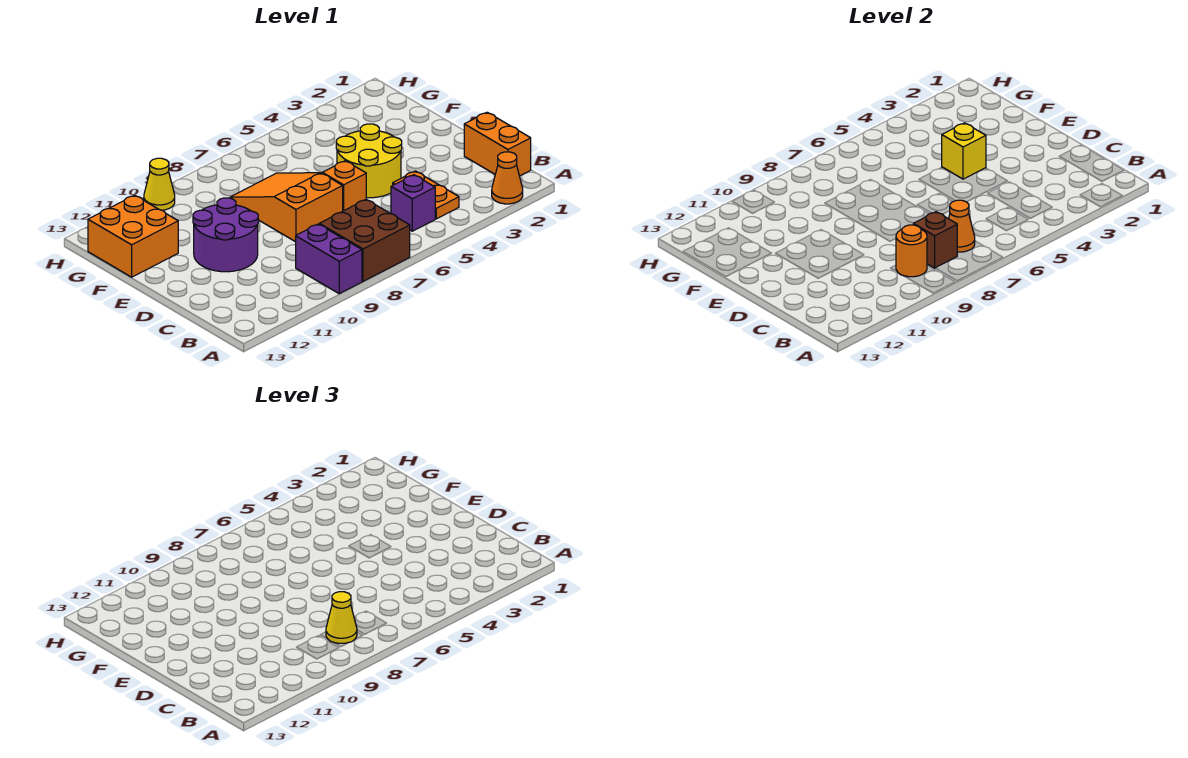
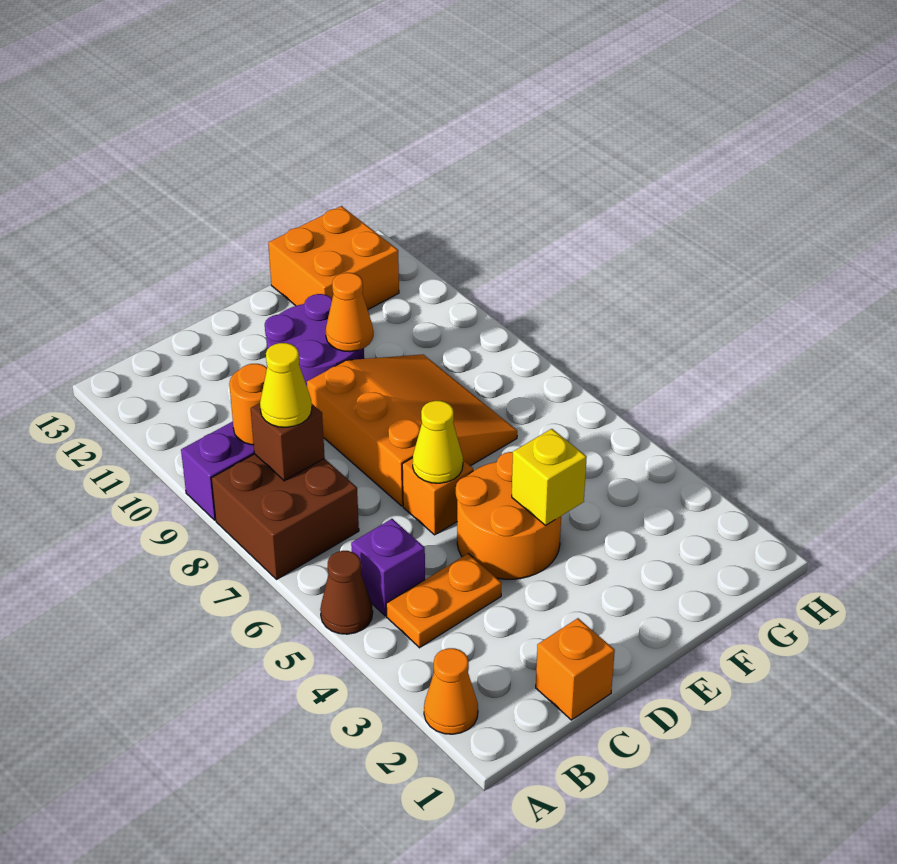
none -> brown 1x1 cone [320,551,373,634]
orange 1x2 brick [464,112,531,176] -> orange 1x1 brick [536,618,615,720]
orange 1x1 cone [949,200,975,252] -> orange 1x1 cone moved to [326,273,373,352]
yellow 2x2 round brick [336,124,402,198] -> orange 2x2 round brick [456,452,561,579]
orange 2x3 slope [230,173,343,242] -> orange 3x3 slope [307,354,517,506]
yellow 1x1 cone [144,158,175,210] -> yellow 1x1 cone moved to [413,401,463,483]

